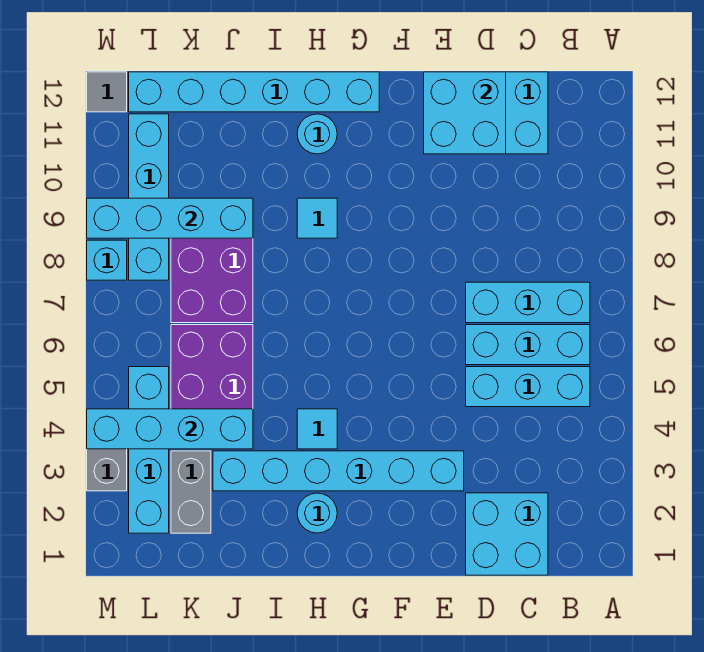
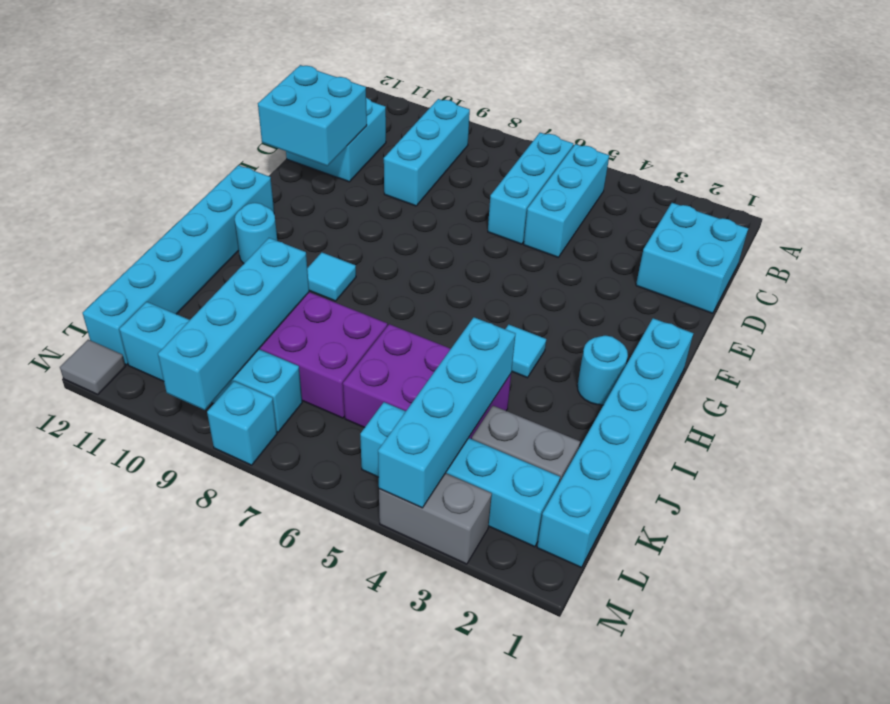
cyan 1x3 brick [466,282,590,323] -> cyan 1x3 brick moved to [384,99,470,206]
cyan 1x6 brick [213,451,464,491] -> cyan 1x6 brick moved to [537,318,693,568]

